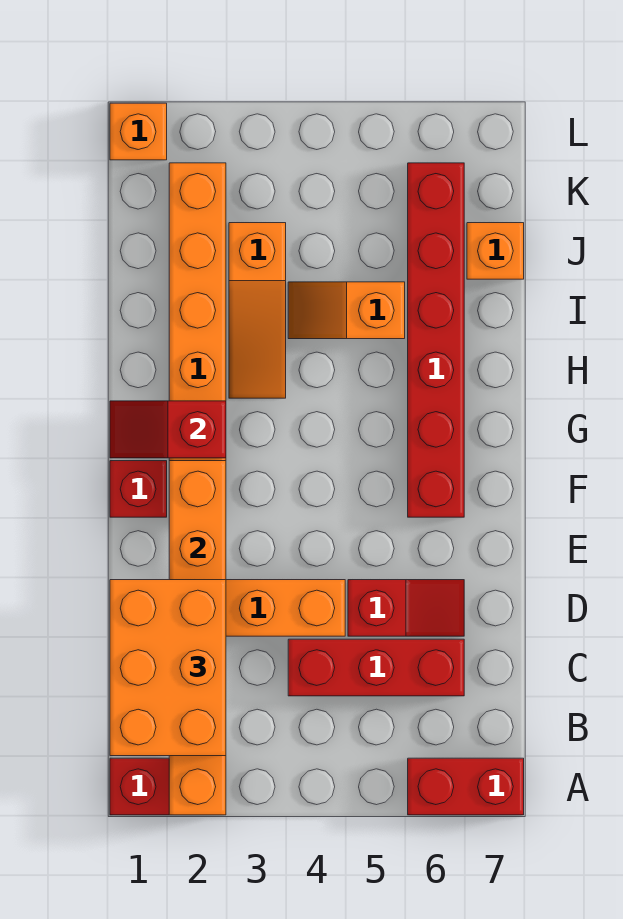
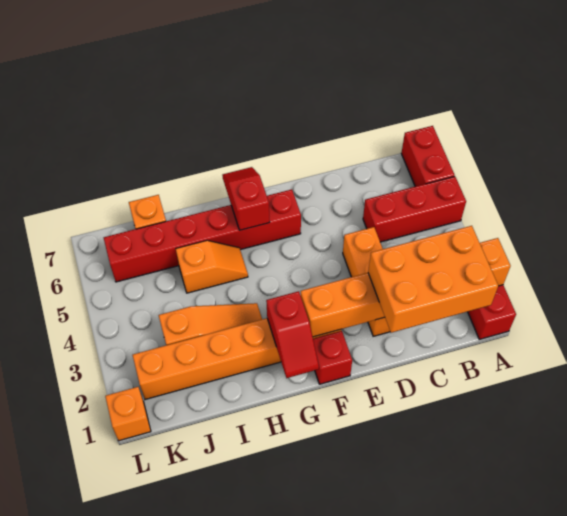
red 1x3 brick [288,639,464,696] -> red 1x3 brick turned to [363,176,466,242]
red 1x2 slope [348,580,464,636] -> red 1x2 slope moved to [222,167,270,230]
orange 1x2 slope [288,282,405,339] -> orange 1x2 slope turned to [176,241,248,293]

